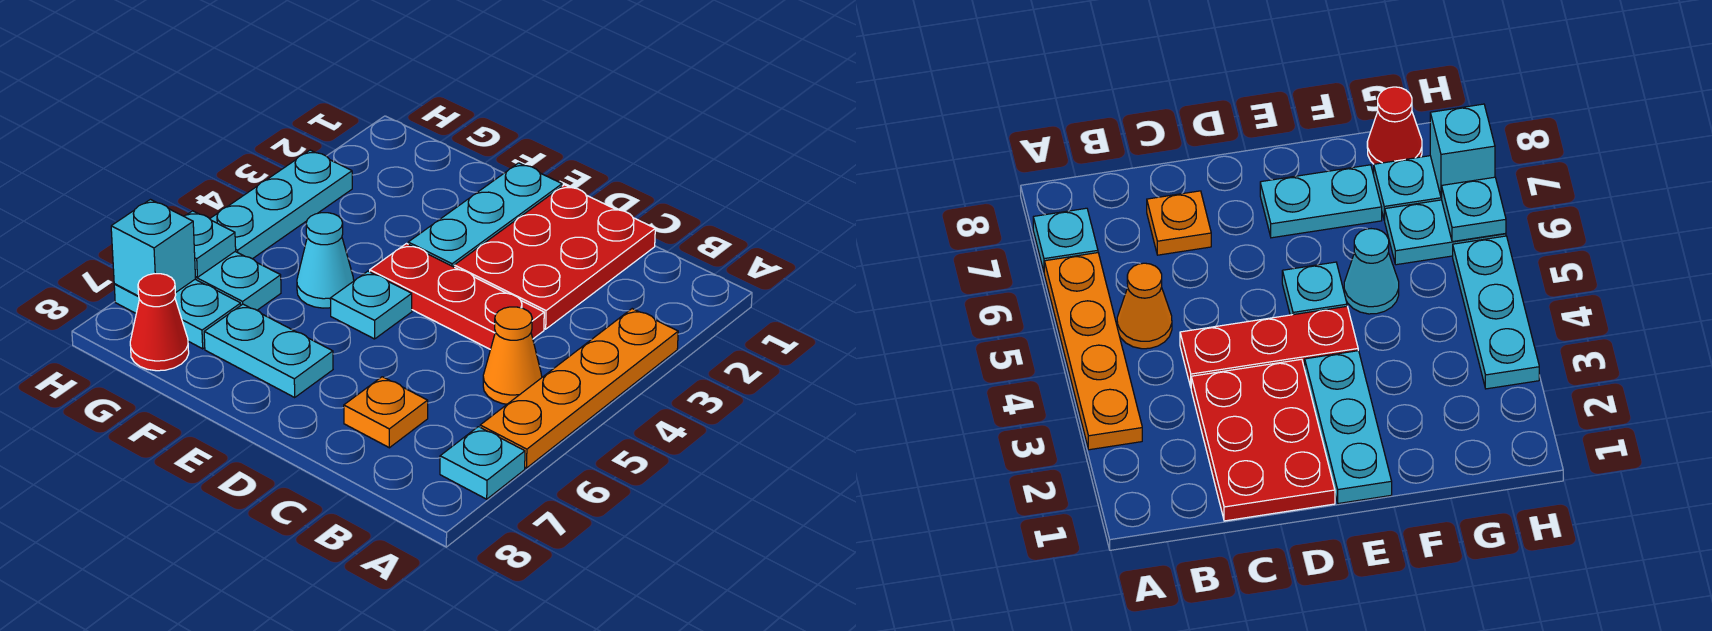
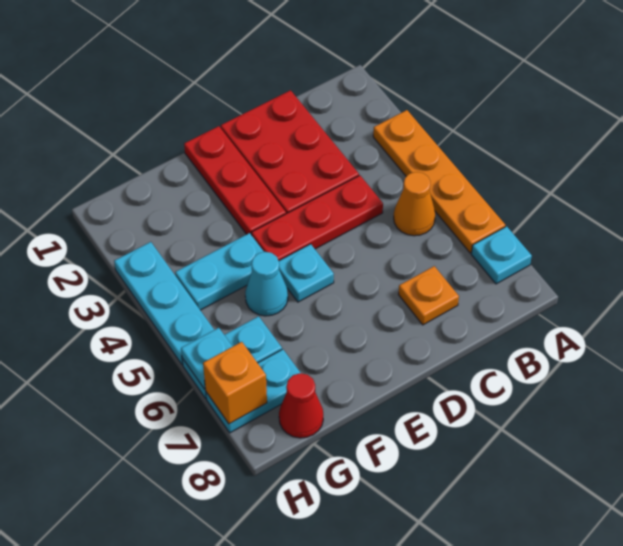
cyan 1x3 plate [408,163,562,267] -> red 1x3 plate [184,126,286,235]
cyan 1x2 plate [204,304,333,397] -> cyan 1x2 plate moved to [175,233,264,310]
cyan 1x1 brick [111,200,196,296] -> orange 1x1 brick [203,342,267,424]

